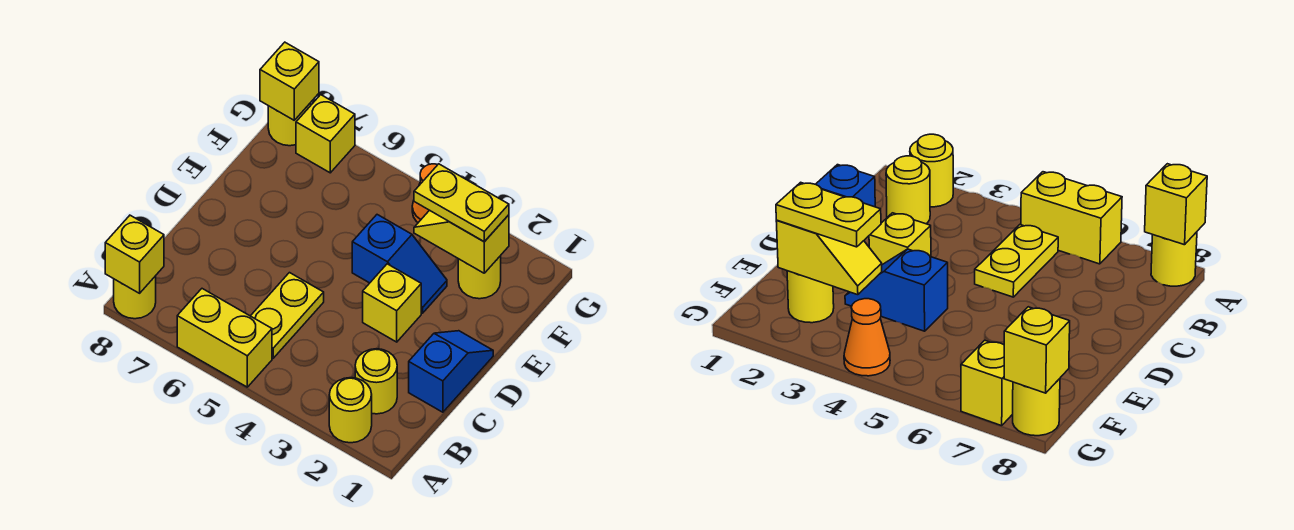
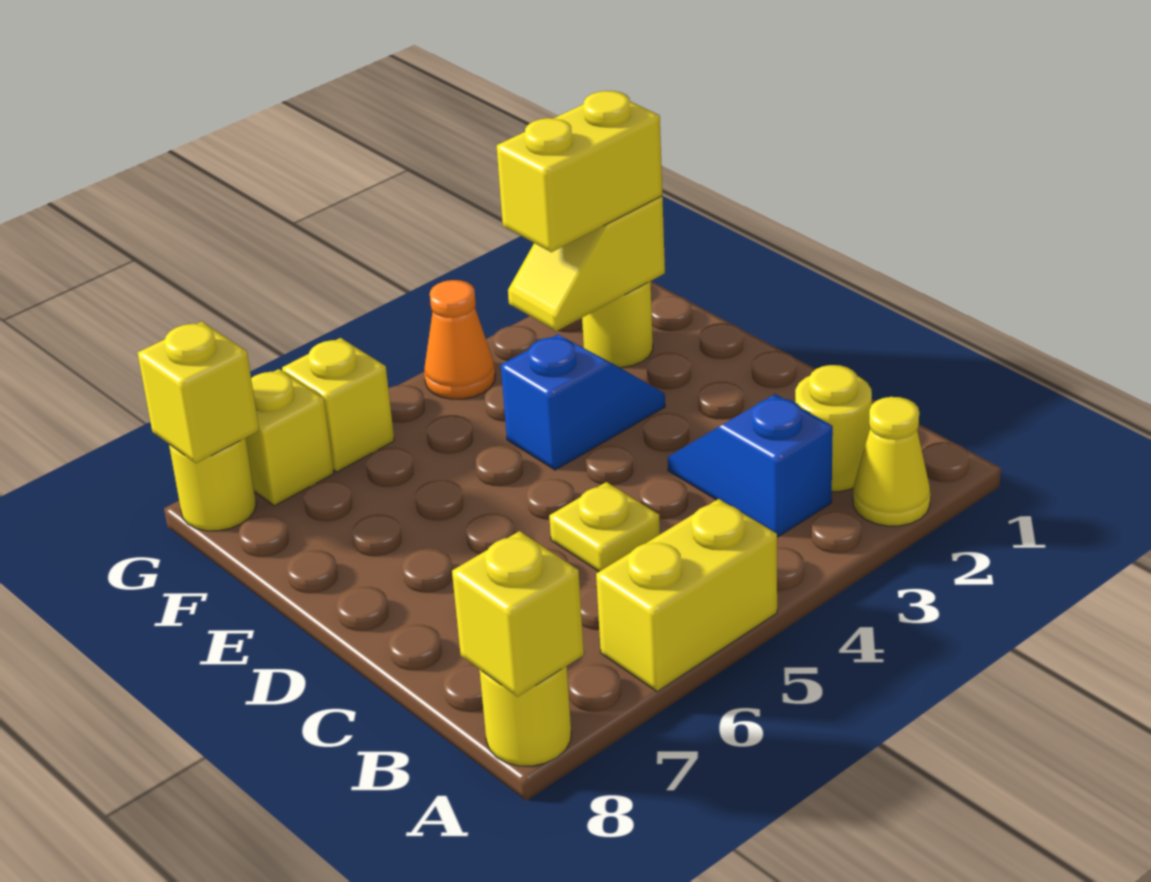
yellow 1x1 round brick [329,378,372,443] -> yellow 1x1 cone [853,397,930,526]
yellow 1x2 plate [251,273,324,358] -> yellow 1x1 plate [549,482,660,572]
blue 1x2 slope [409,331,493,412] -> blue 1x2 slope moved to [668,394,833,537]
yellow 1x1 brick [363,264,421,342] -> yellow 1x1 brick moved to [282,338,394,472]
yellow 1x2 plate [414,164,509,242] -> yellow 1x2 brick [497,91,662,252]

